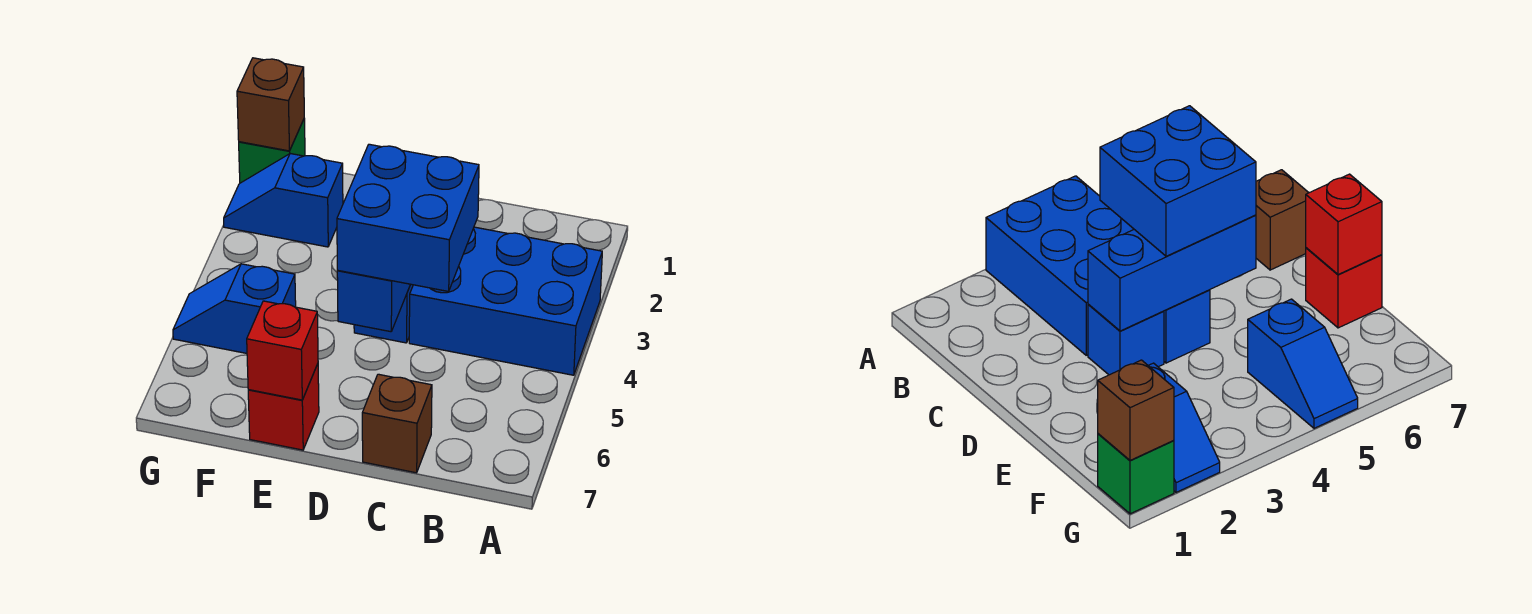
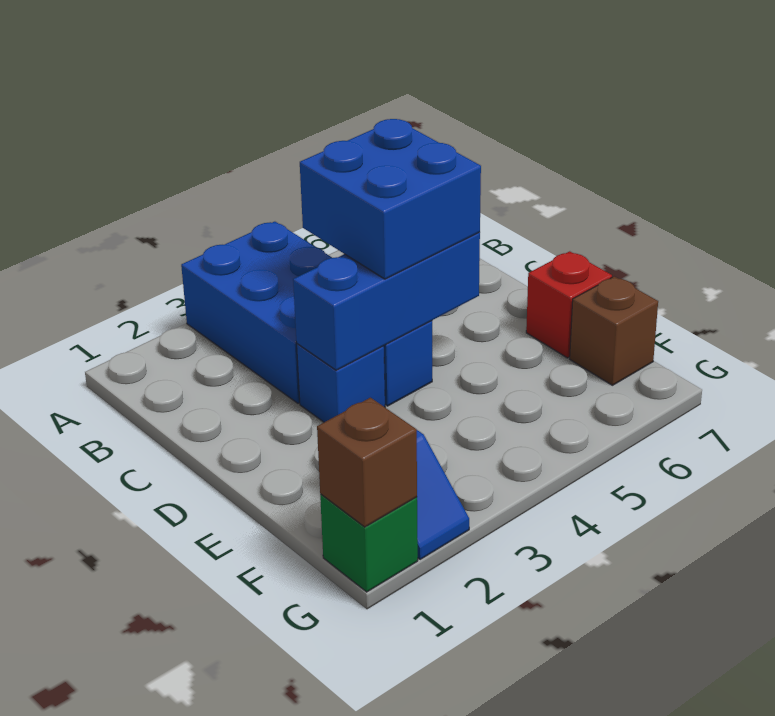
brown 1x1 brick [362,374,432,473] -> brown 1x1 brick moved to [570,276,658,385]
red 1x1 brick [247,301,318,400] -> none
blue 1x2 slope [173,264,296,353] -> none

